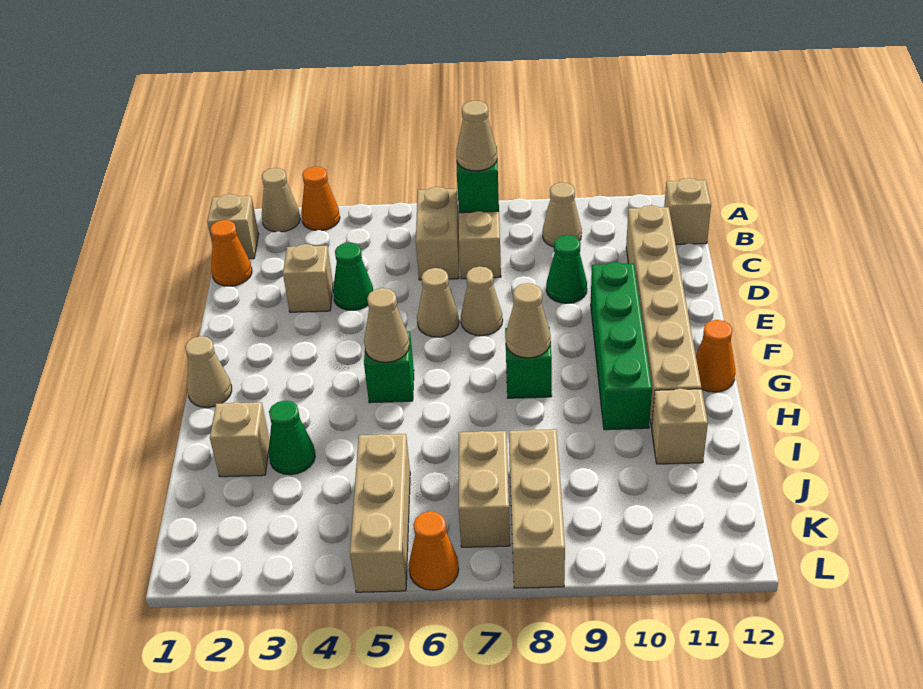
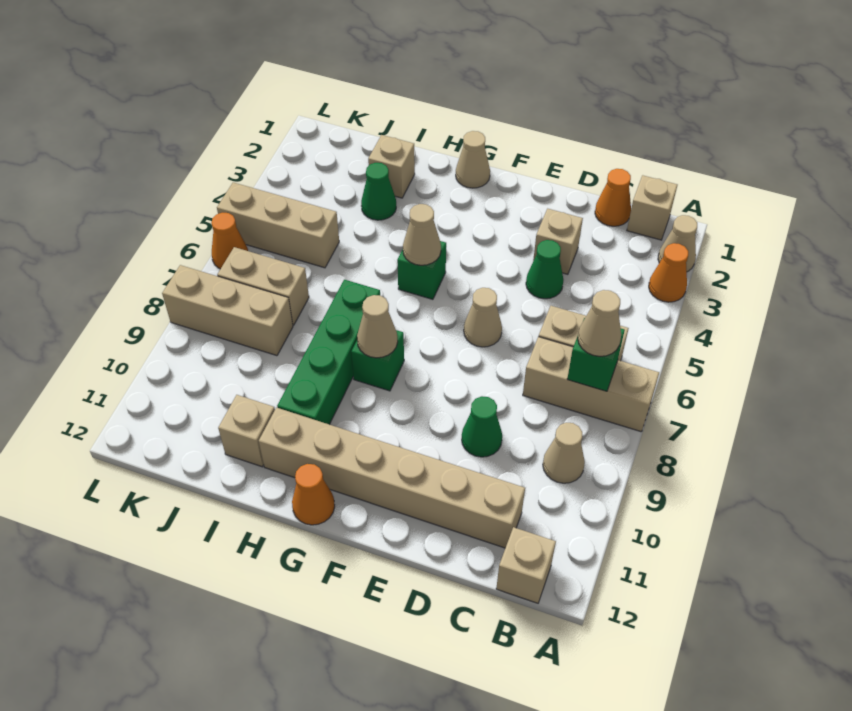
tan 1x1 cone [461,266,503,336] -> none
green 1x4 brick [591,262,652,430] -> green 1x4 brick turned to [277,280,380,424]

